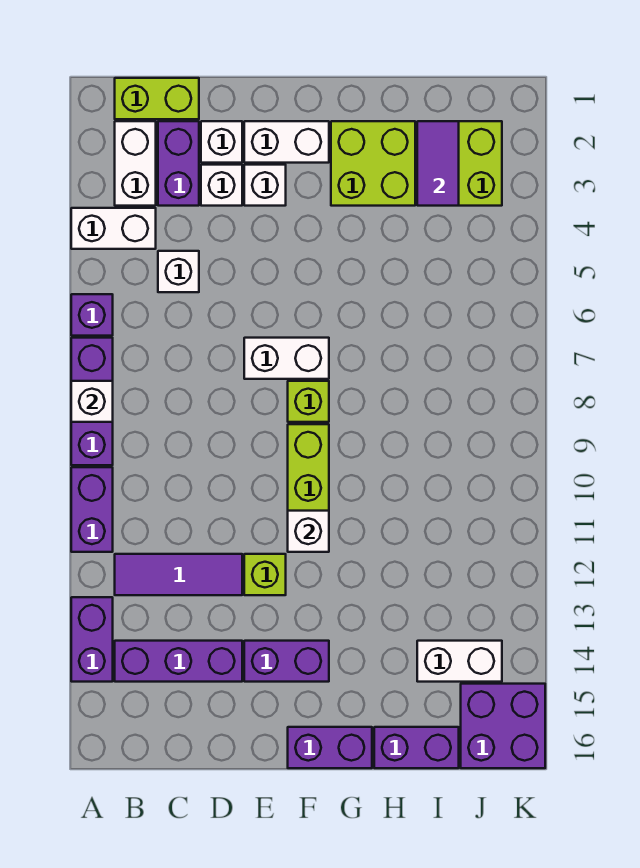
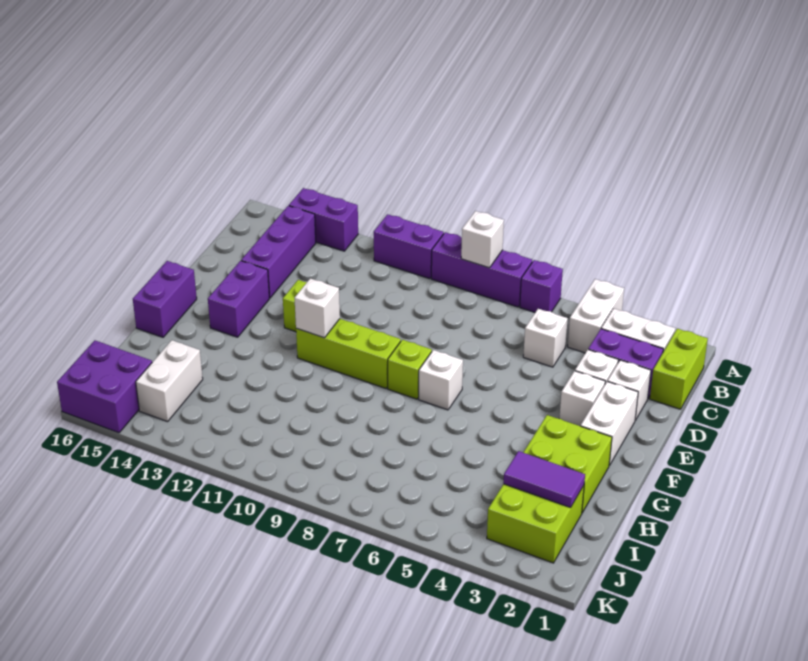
purple 1x3 tile [115,554,242,595] -> none
white 1x2 brick [244,338,329,379] -> white 1x1 brick [419,350,463,410]
purple 1x2 brick [374,727,459,768] -> none

